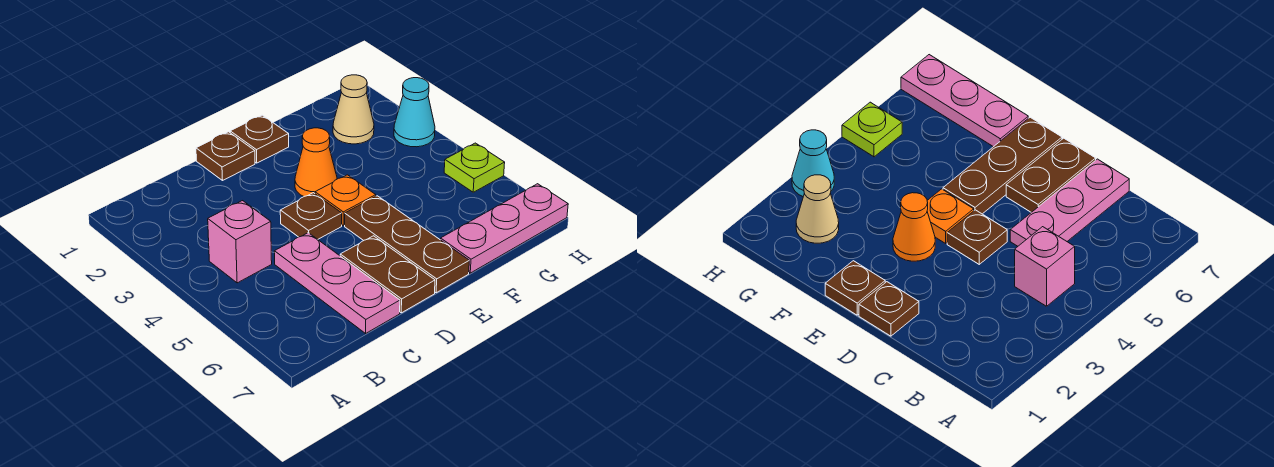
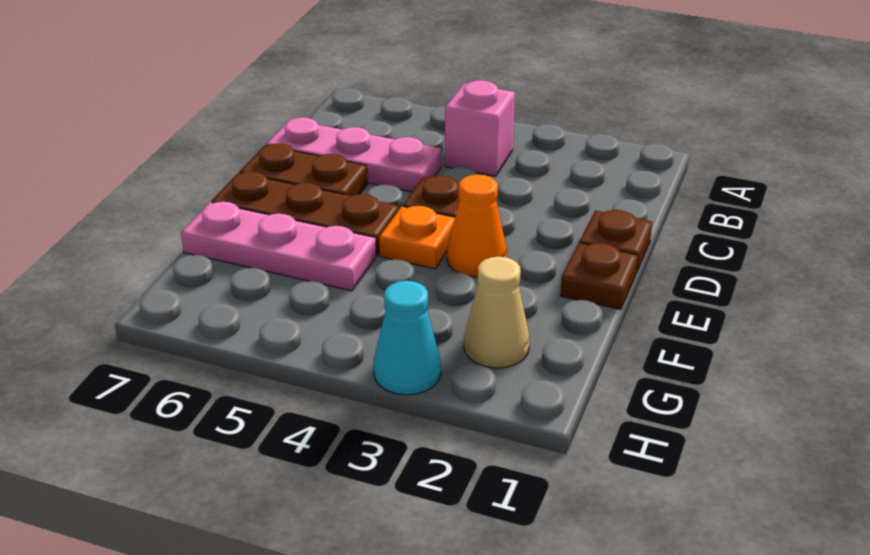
pink 1x3 plate [441,184,568,273] -> pink 1x3 plate turned to [181,202,376,291]
lime 1x1 plate [444,143,505,192] -> none

